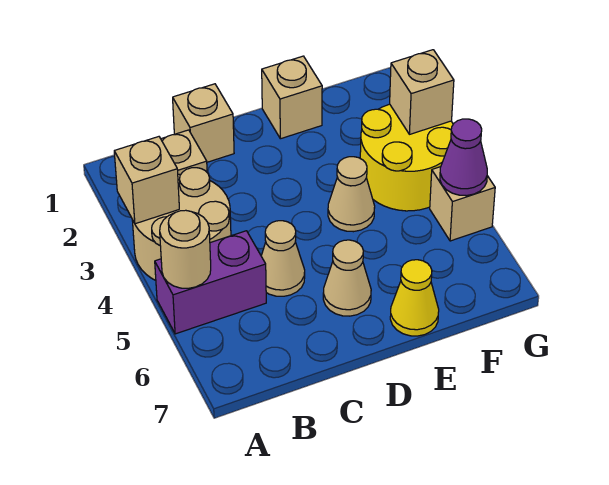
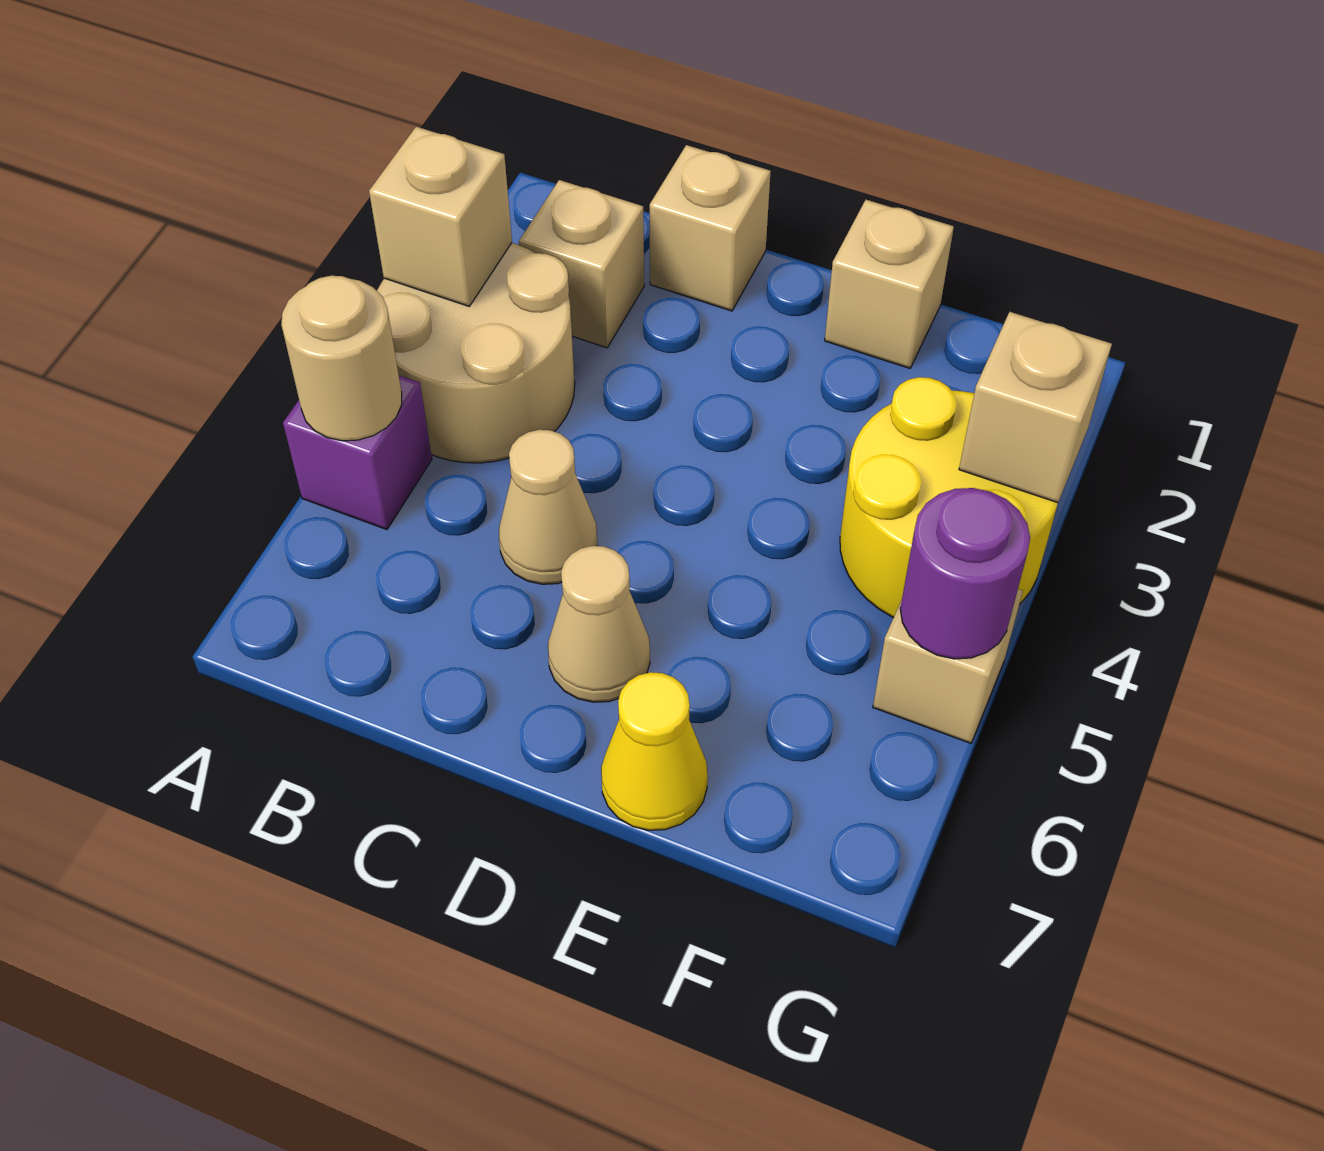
purple 1x2 brick [155,231,266,334] -> purple 1x1 brick [283,375,432,530]
tan 1x1 cone [328,157,375,232] -> none
purple 1x1 cone [440,119,487,196] -> purple 1x1 round brick [900,488,1030,659]

